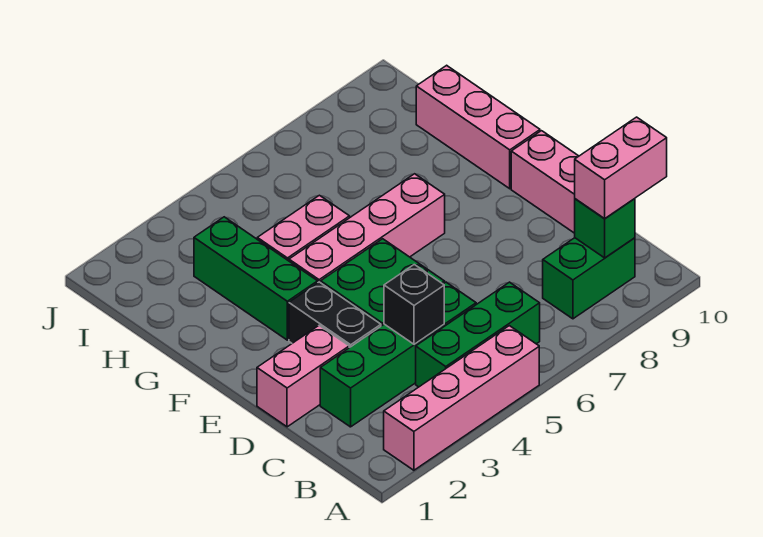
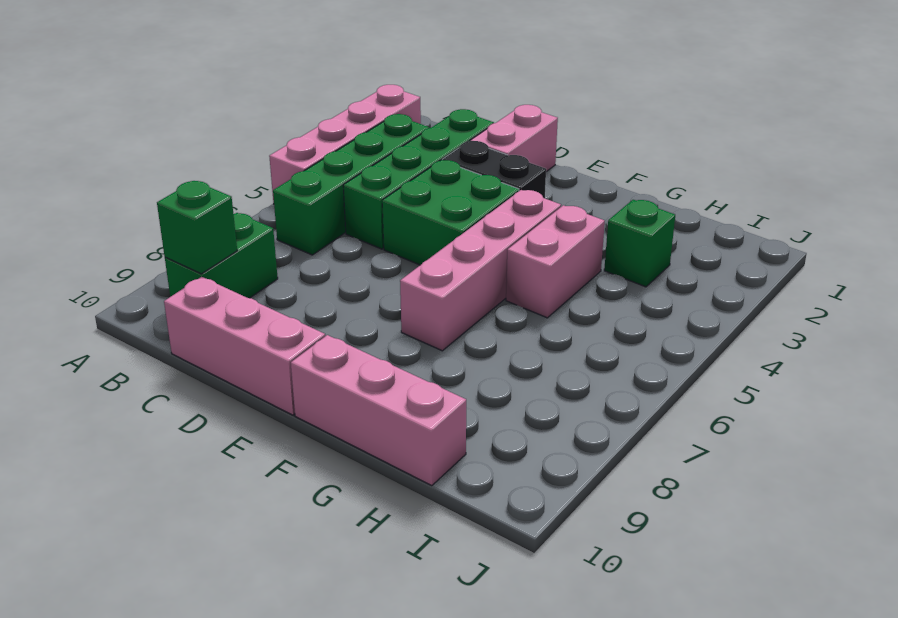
green 1x3 brick [416,282,540,387] -> green 1x4 brick [273,114,429,255]
pink 1x2 brick [575,117,667,218] -> none
black 1x1 brick [384,265,444,344] -> none
green 1x3 brick [194,217,318,340] -> green 1x1 brick [604,200,675,287]

